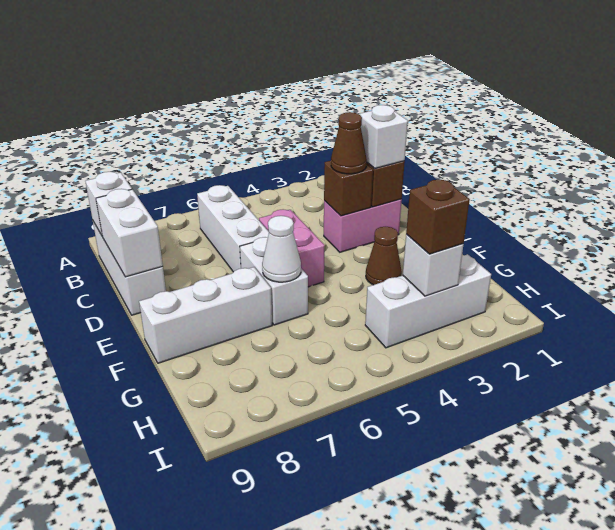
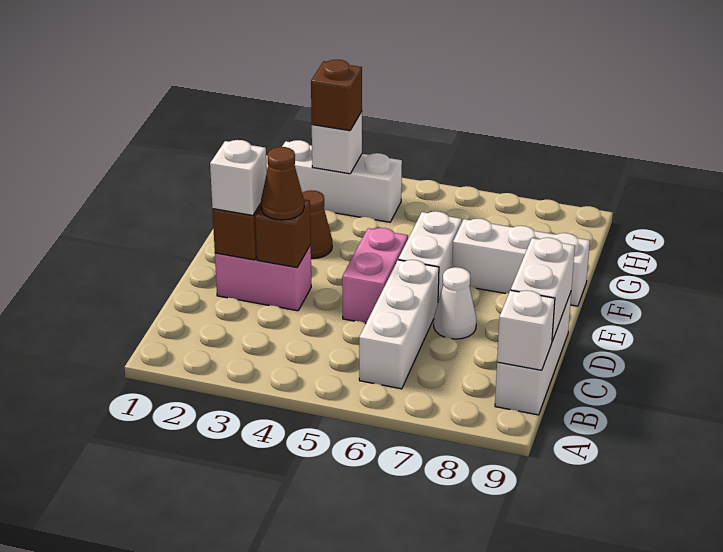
white 1x1 cone [262,216,301,282] -> white 1x1 cone moved to [434,267,476,339]

